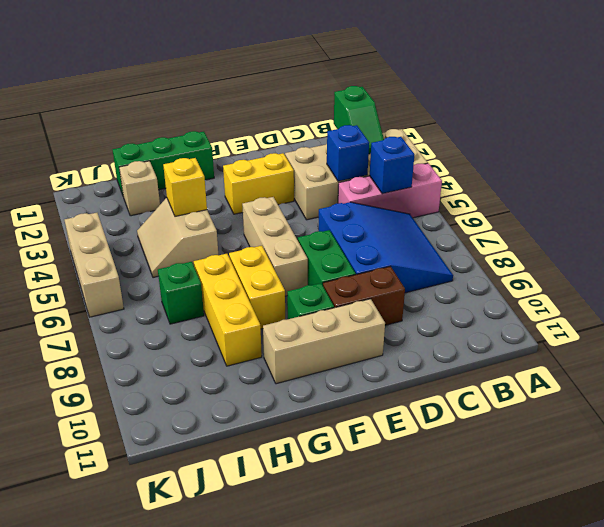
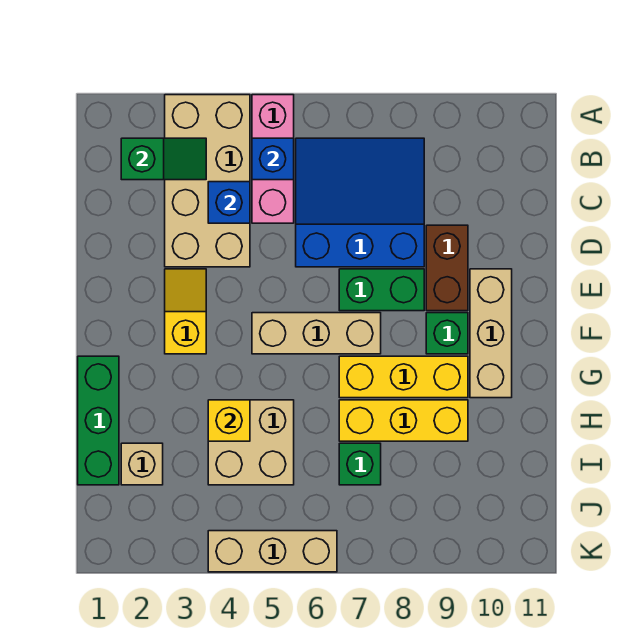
yellow 1x2 brick [223,153,294,214] -> yellow 1x2 slope [165,269,206,354]
yellow 1x2 brick [229,246,285,329] -> yellow 1x3 brick [339,356,468,398]
tan 2x2 slope [137,198,218,278] -> tan 2x2 brick [208,400,294,485]

